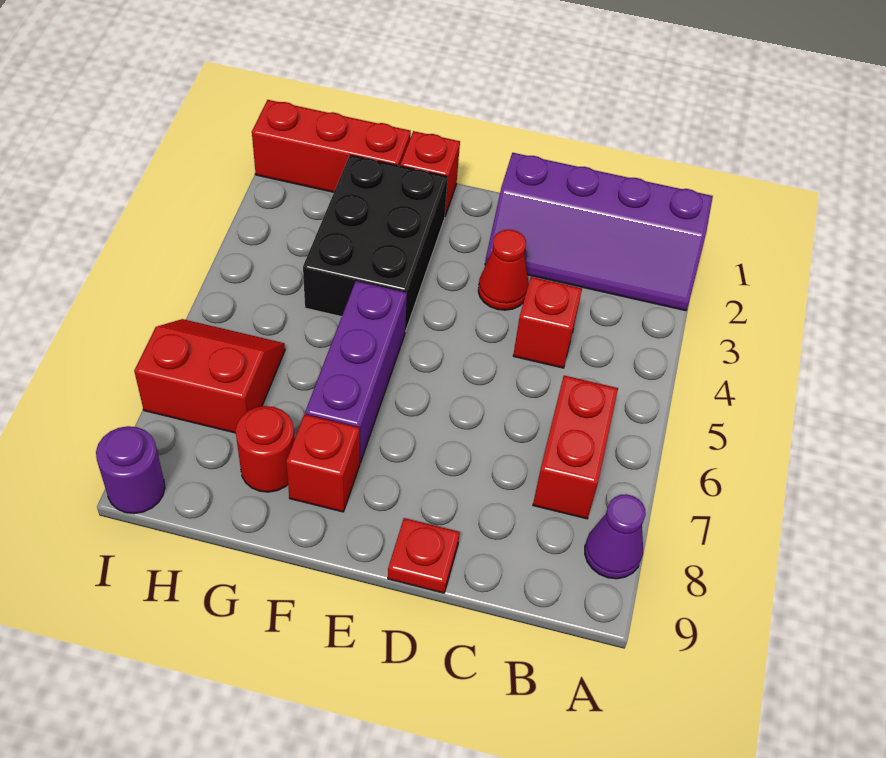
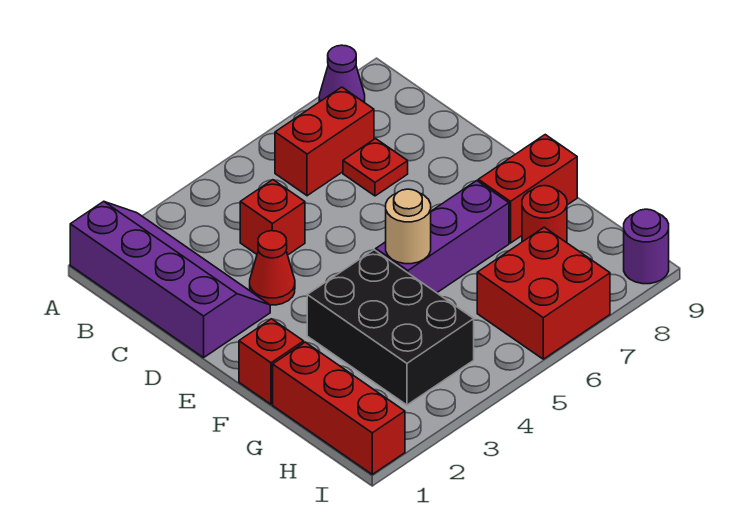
red 1x1 plate [388,518,460,593] -> red 1x1 plate moved to [343,139,408,196]
black 2x3 brick [303,155,448,331] -> black 2x3 brick turned to [307,250,474,405]
none -> tan 1x1 round brick [386,189,431,264]
red 1x1 brick [286,414,360,512] -> red 1x2 brick [478,135,577,243]
red 2x2 slope [134,319,285,433] -> red 2x2 brick [477,227,610,359]

